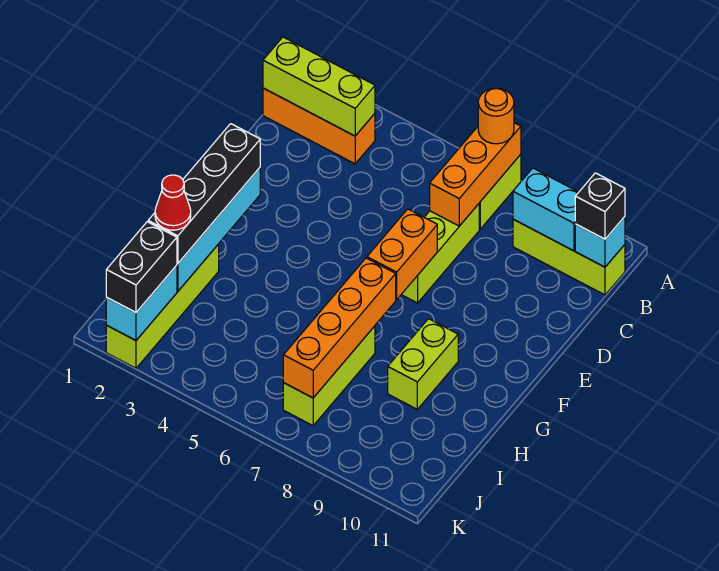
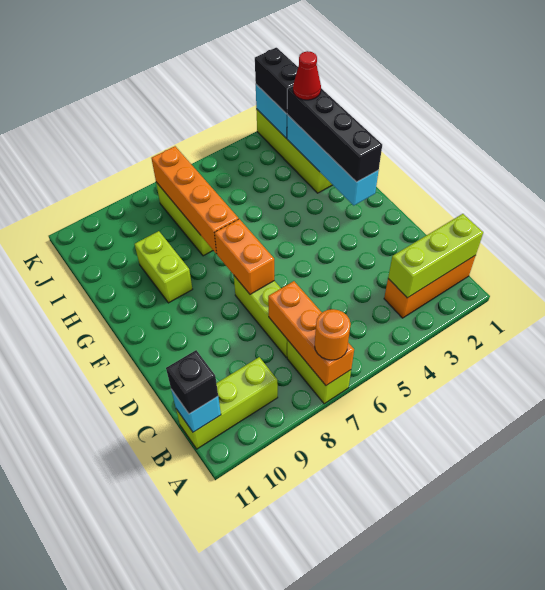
cyan 1x2 brick [513,168,579,251] -> none

